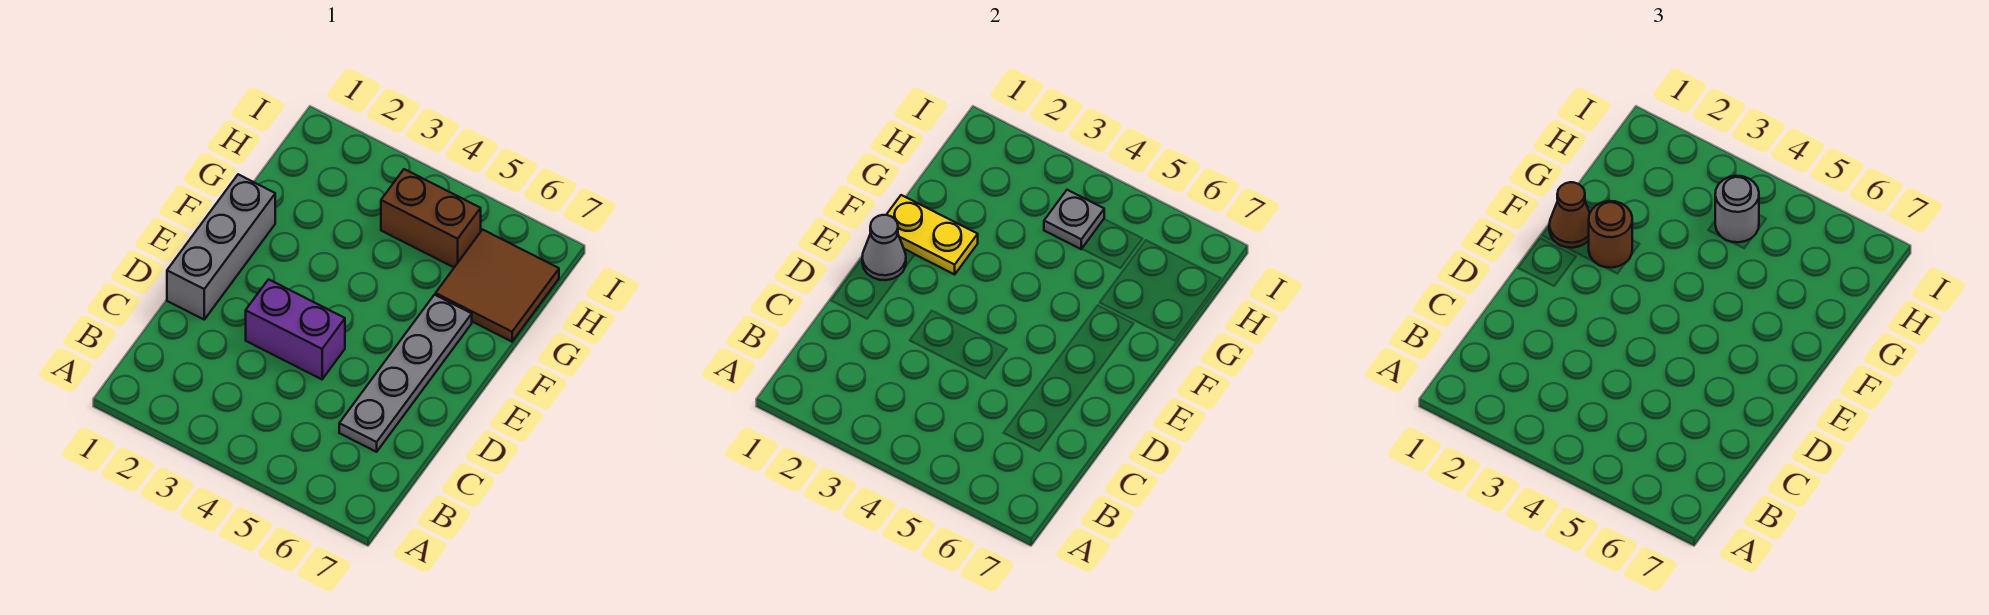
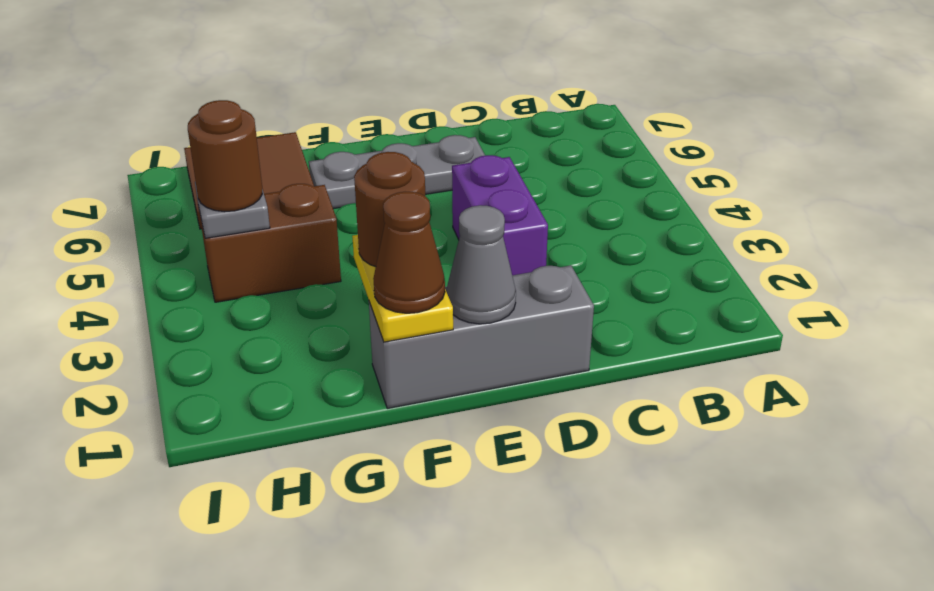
grey 1x4 plate [339,295,472,452] -> grey 1x3 plate [309,135,485,209]
brown 1x2 brick [381,169,481,267] -> brown 1x2 brick turned to [199,184,341,302]
grey 1x1 round brick [1715,176,1759,242] -> brown 1x1 round brick [188,100,262,212]

